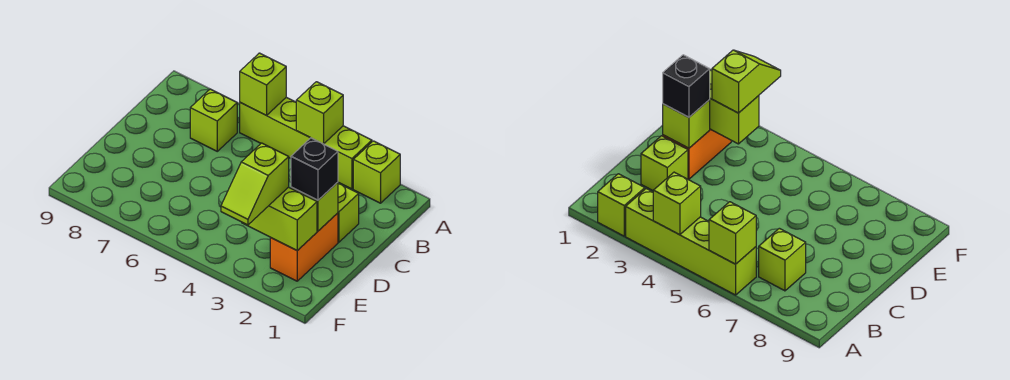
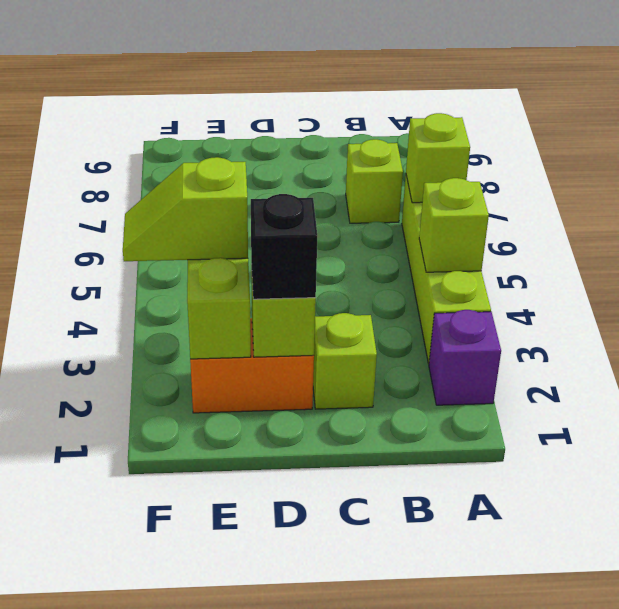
lime 1x1 brick [353,141,400,203] -> purple 1x1 brick [429,310,501,405]

